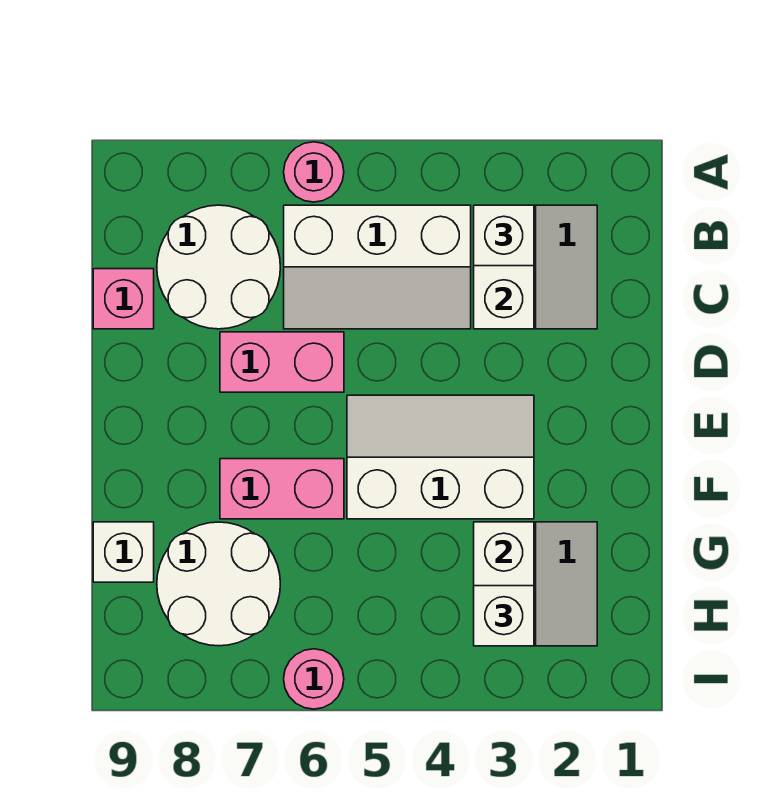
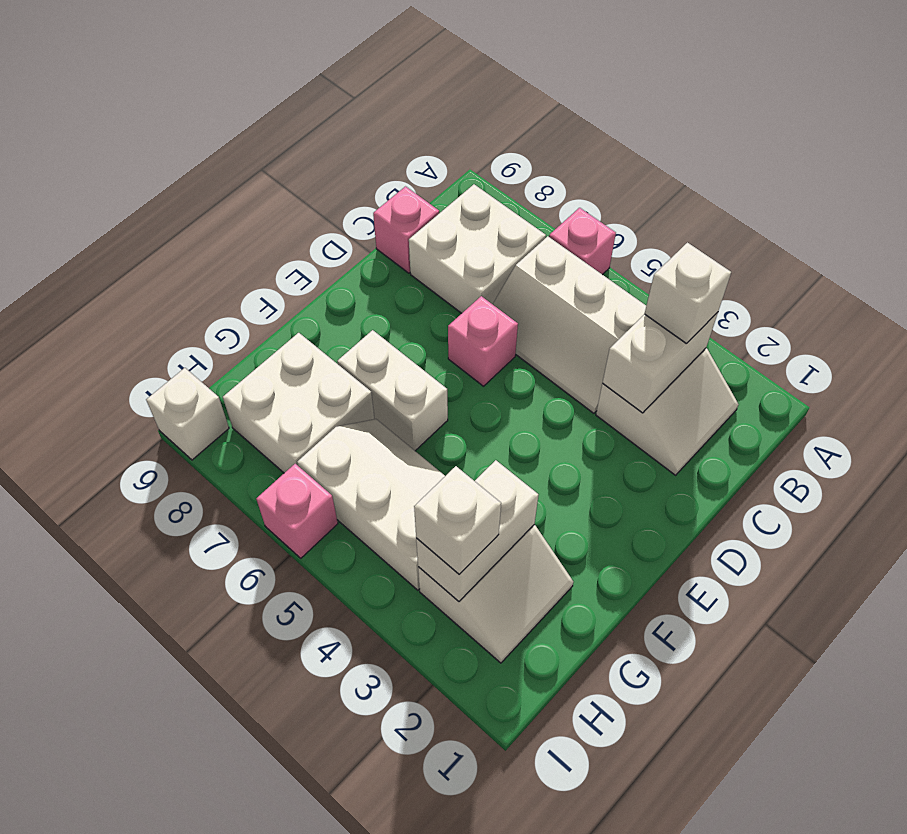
pink 1x1 round brick [284,142,344,202] -> pink 1x1 brick [549,208,616,275]
white 2x2 round brick [157,205,280,329] -> white 2x2 brick [409,184,546,313]
pink 1x2 brick [220,332,344,392] -> pink 1x1 brick [448,296,518,386]
white 2x3 slope [347,395,534,519] -> white 2x3 slope moved to [297,419,445,590]
pink 1x2 brick [220,459,344,519] -> white 1x2 brick [337,330,448,451]
white 2x2 round brick [157,522,280,646] -> white 2x2 brick [223,333,374,473]
white 1x1 brick [93,522,154,582] -> white 1x1 brick moved to [146,368,229,460]
pink 1x1 round brick [284,649,344,709] -> pink 1x1 brick [256,464,338,558]

